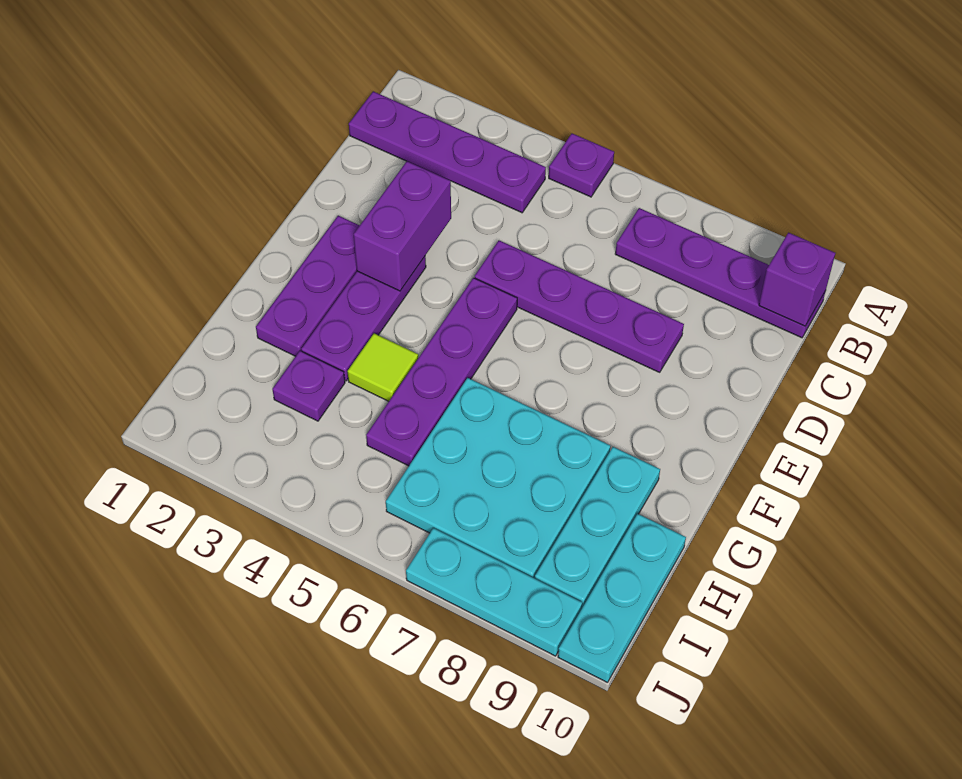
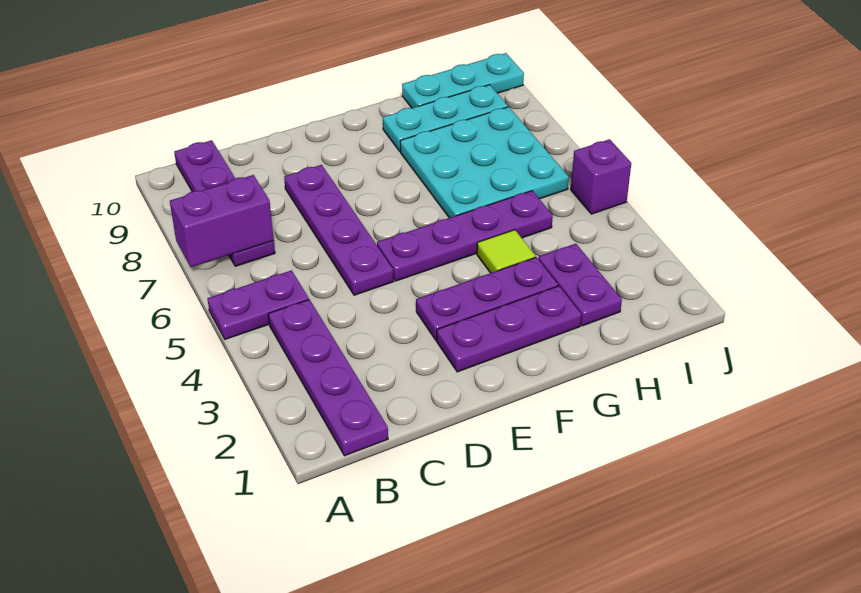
purple 1x1 plate [549,134,614,197] -> purple 1x2 plate [207,270,309,339]
purple 1x1 brick [759,233,835,326] -> purple 1x1 brick moved to [571,139,631,214]
purple 1x2 brick [354,161,451,291] -> purple 1x2 brick moved to [170,175,274,267]
purple 1x1 plate [272,351,345,421] -> purple 1x2 plate [538,244,622,326]
cyan 1x3 plate [406,528,582,656] -> none

